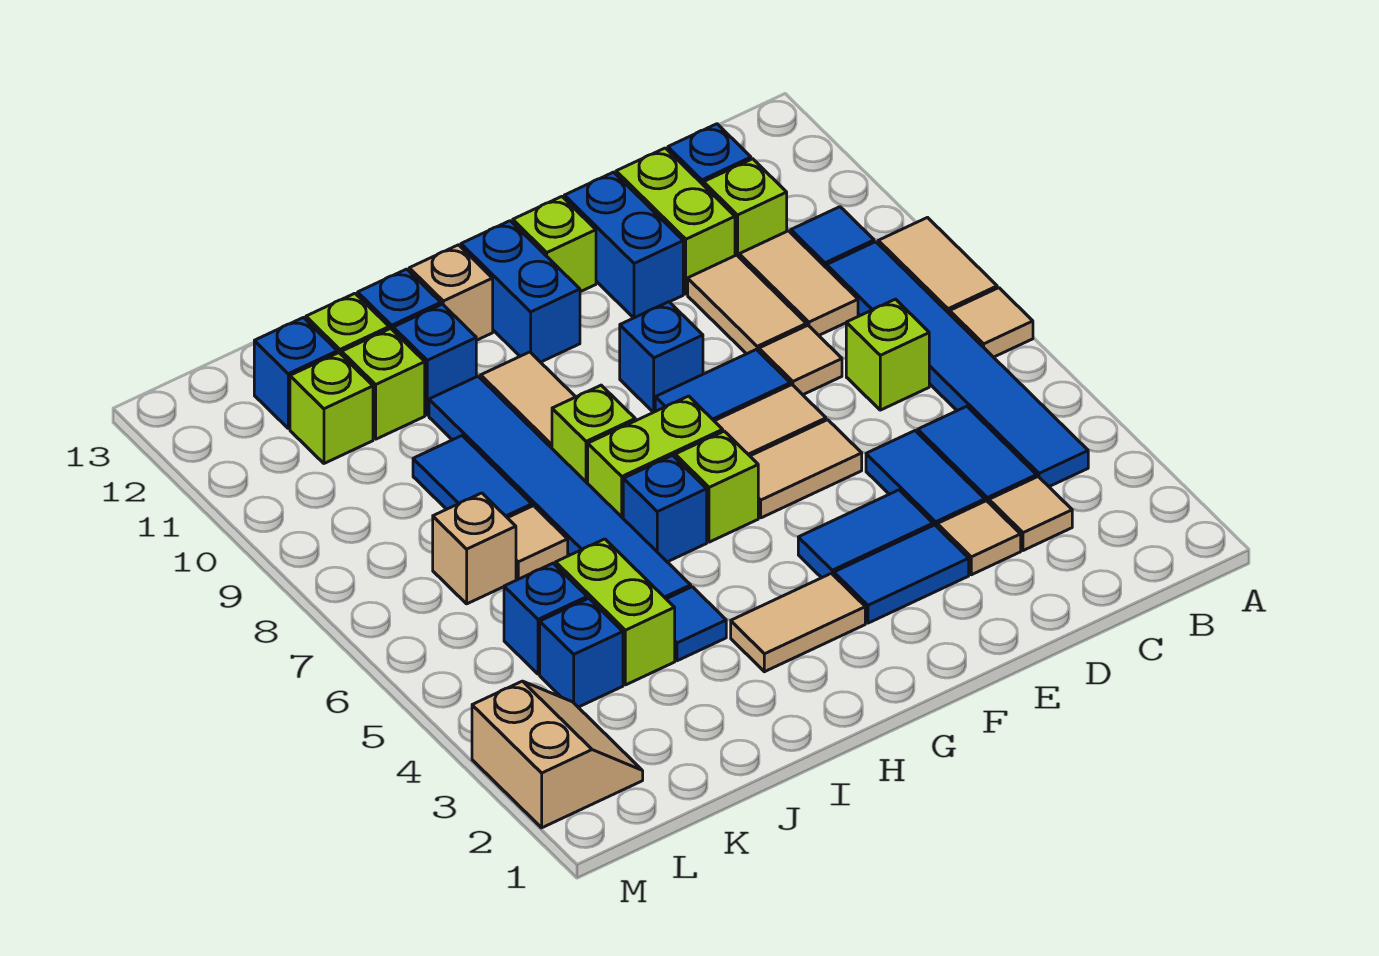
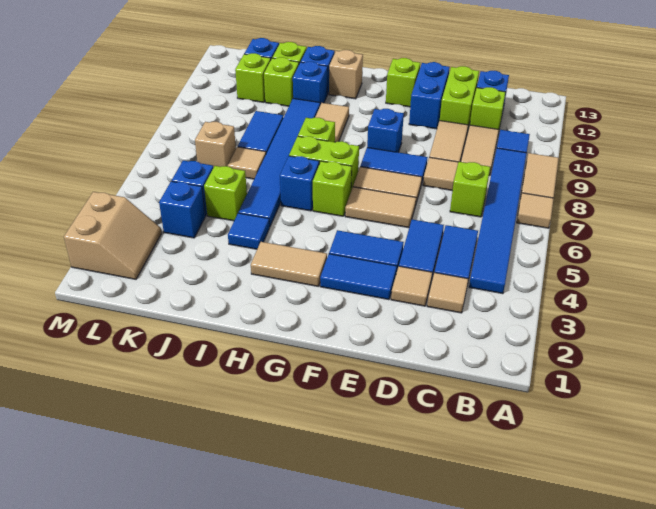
blue 1x2 brick [461,221,580,362] -> none
lime 1x2 brick [556,539,675,685] -> lime 1x1 brick [204,166,247,221]

